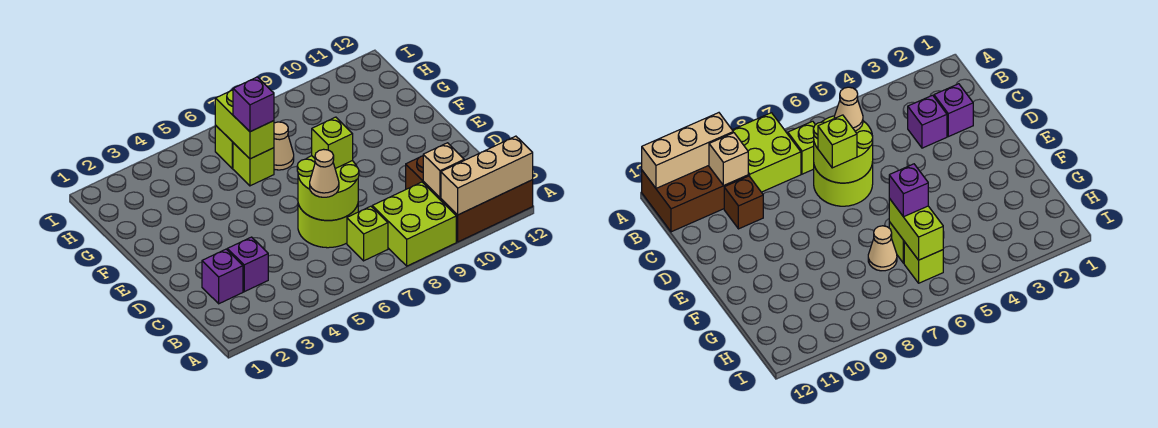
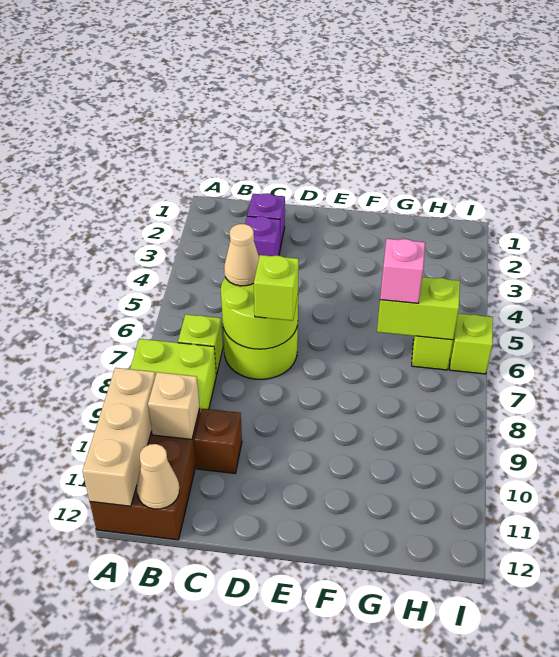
lime 1x1 brick [233,143,274,186] -> lime 1x1 brick moved to [450,314,493,374]
purple 1x1 brick [233,77,274,132] -> pink 1x1 brick [380,239,425,303]
tan 1x1 cone [274,122,294,170] -> tan 1x1 cone moved to [137,444,179,509]

